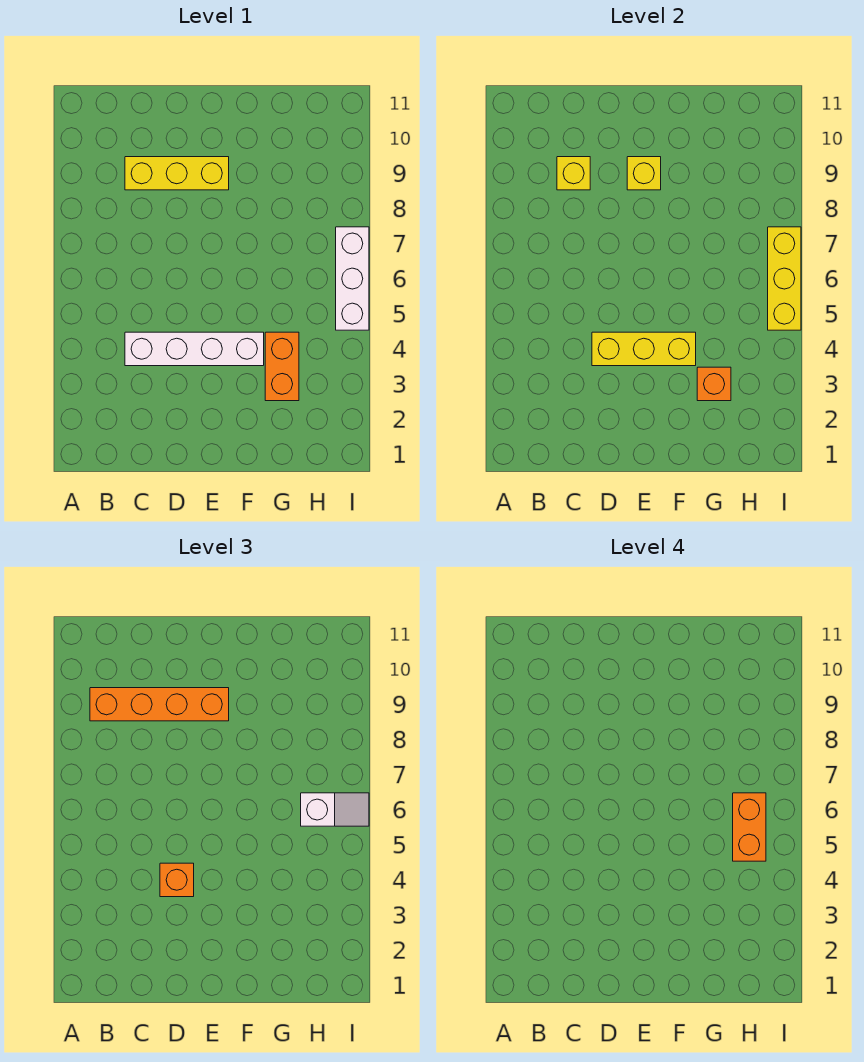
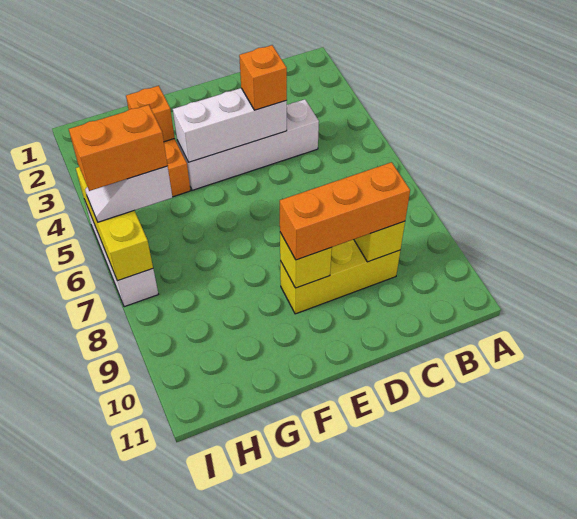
orange 1x4 brick [90,688,229,721] -> orange 1x3 brick [280,162,410,260]
yellow 1x3 brick [592,332,696,366] -> white 1x3 brick [173,88,287,162]
orange 1x2 brick [733,793,766,861] -> orange 1x2 brick turned to [69,105,168,191]

